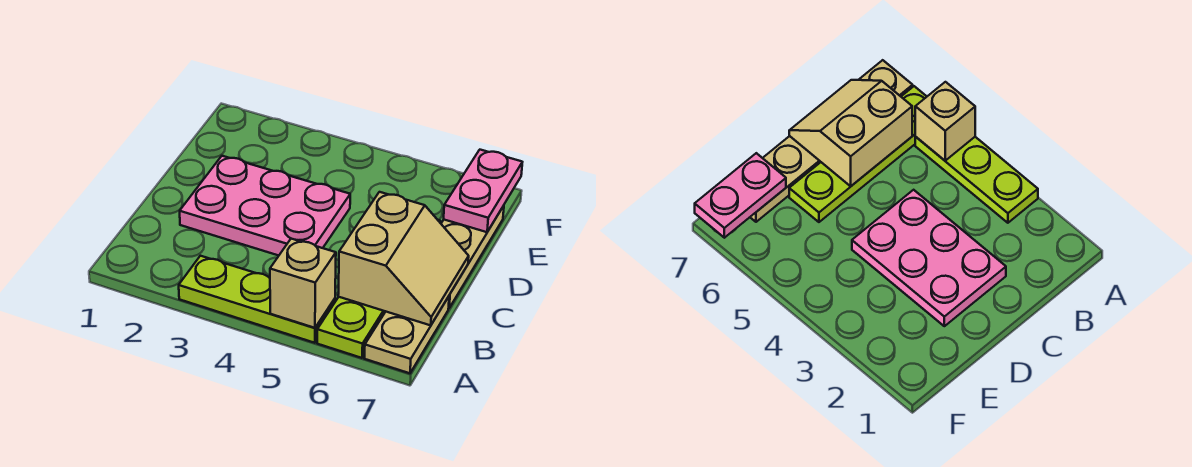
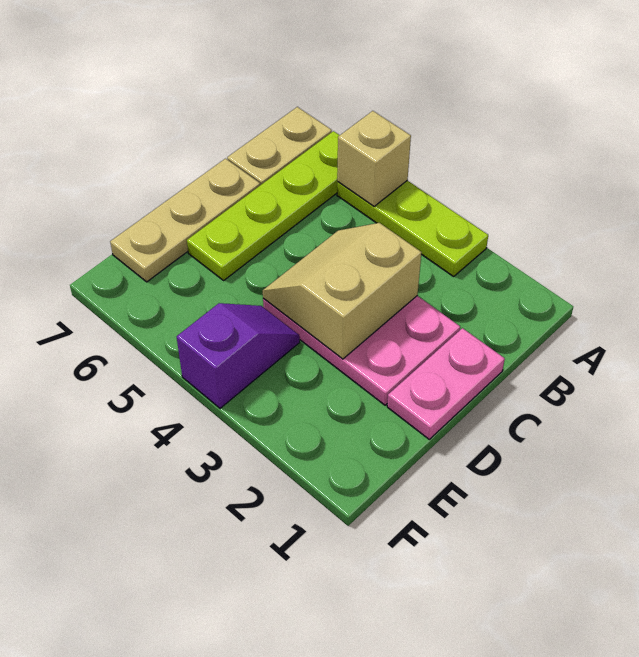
tan 2x2 slope [338,192,469,325] -> tan 2x2 slope moved to [263,223,422,359]
none -> purple 1x2 slope [177,303,300,408]
pink 1x2 plate [444,150,522,232] -> pink 1x2 plate moved to [387,328,505,439]

